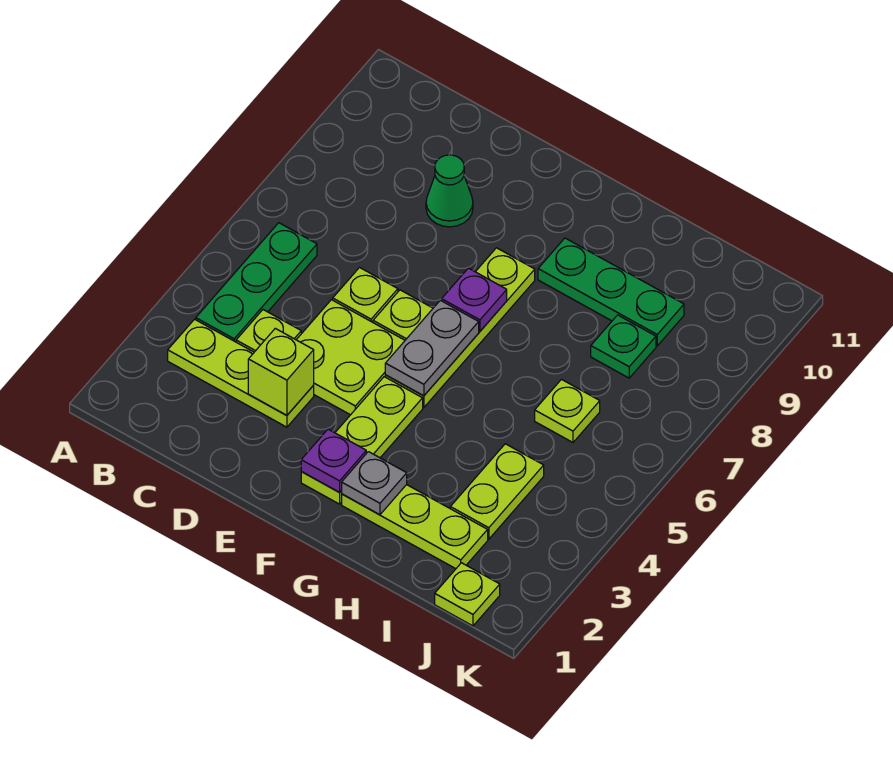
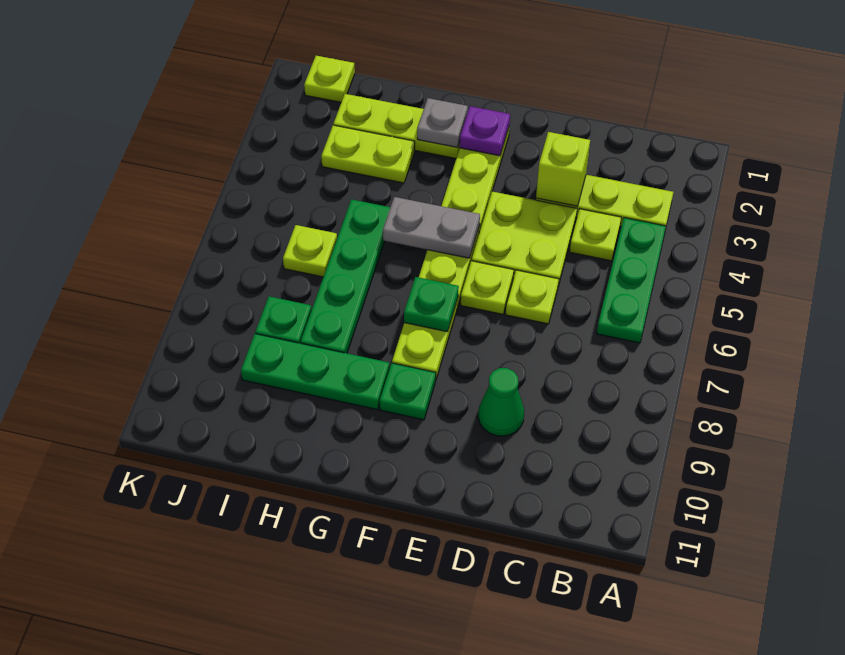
grey 1x2 plate [385,300,479,396] -> grey 1x2 plate turned to [383,197,480,258]
purple 1x1 plate [442,268,507,331] -> green 1x1 plate [404,277,459,332]
none -> green 1x1 plate [380,363,436,420]
none -> green 1x4 plate [301,199,390,353]
lime 1x2 plate [450,444,544,539] -> lime 1x2 plate turned to [321,125,415,183]

